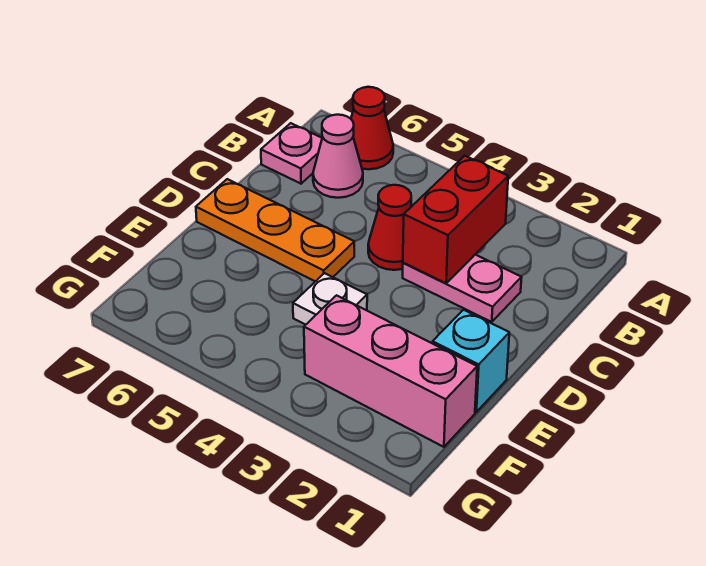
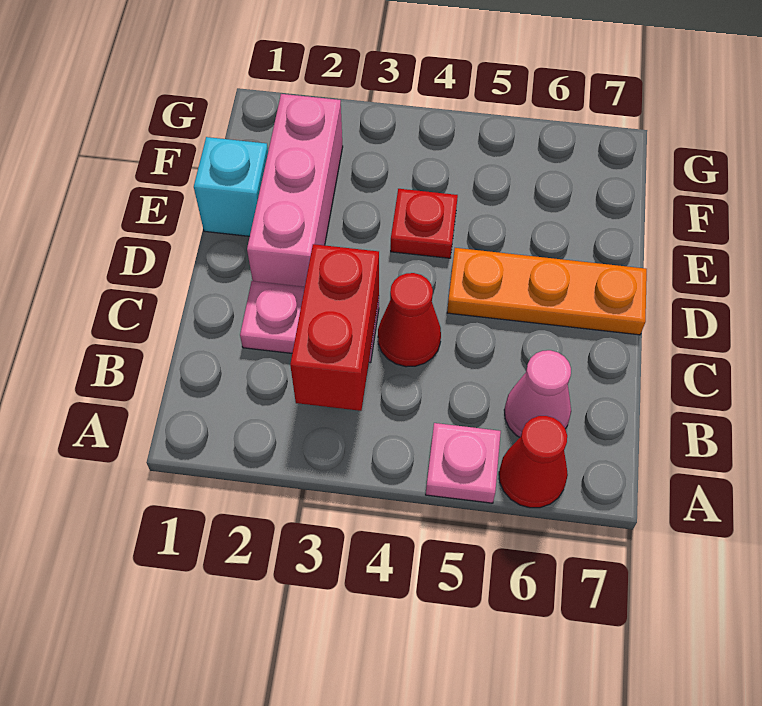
pink 1x1 plate [261,123,322,184] -> pink 1x1 plate moved to [426,423,501,503]
white 1x1 plate [293,273,367,325] -> red 1x1 plate [391,189,458,258]
pink 1x3 brick [304,295,477,447] -> pink 1x3 brick turned to [247,94,343,287]

